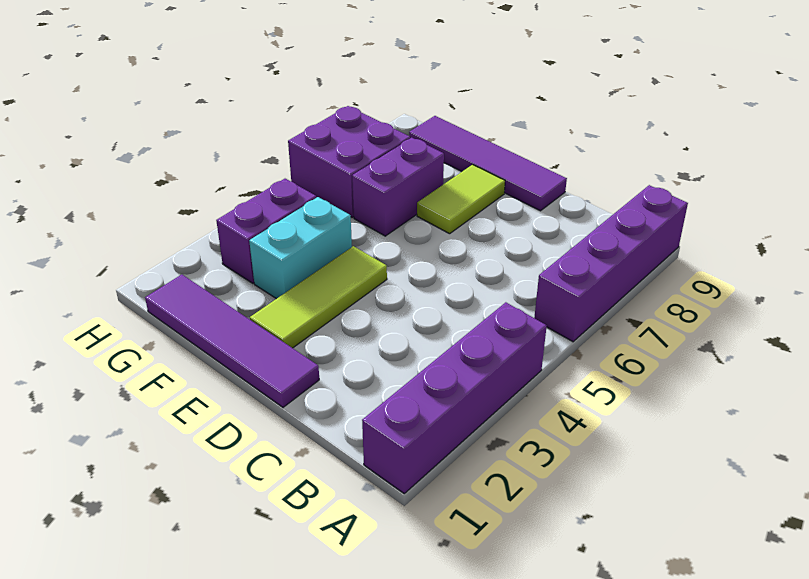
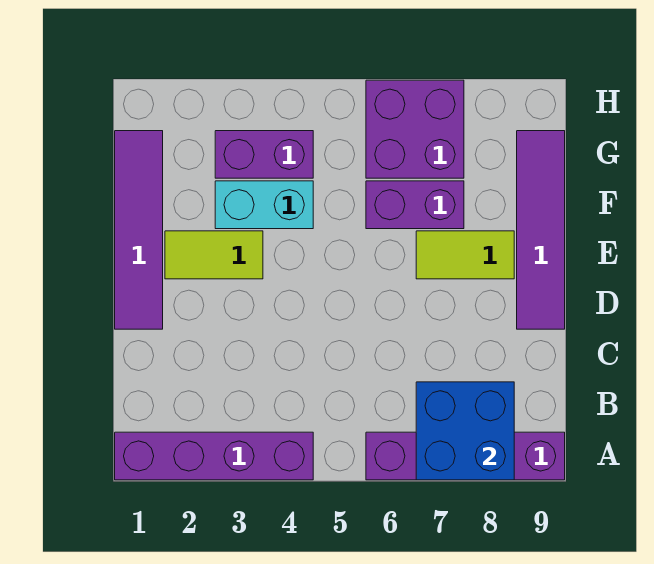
none -> blue 2x2 brick [416,382,514,480]
lime 1x3 tile [250,246,387,348] -> lime 1x2 tile [165,231,263,279]

